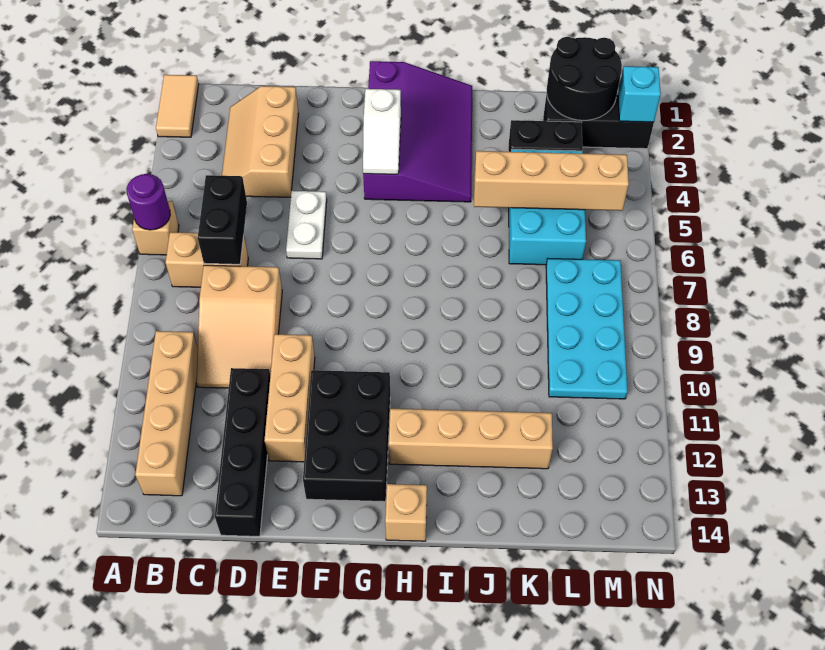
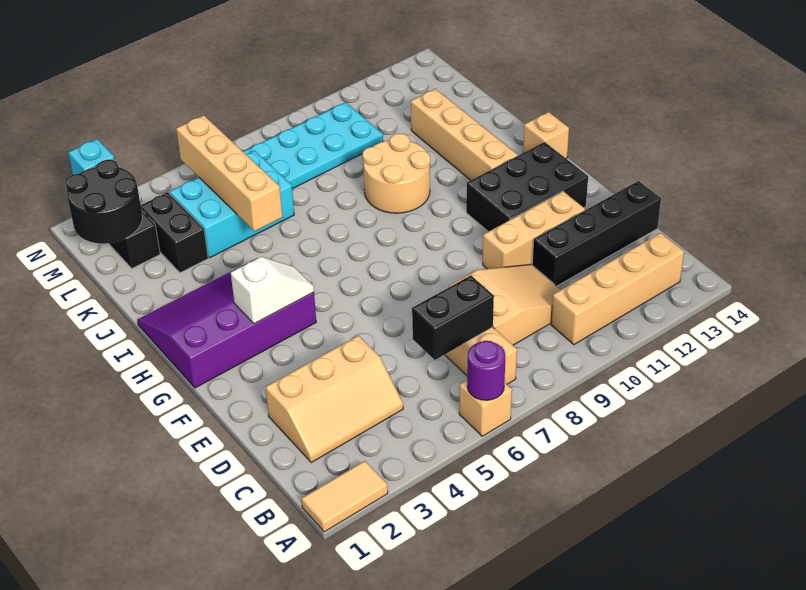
white 1x2 plate [286,191,327,259] -> none
none -> tan 2x2 round brick [362,133,430,213]

